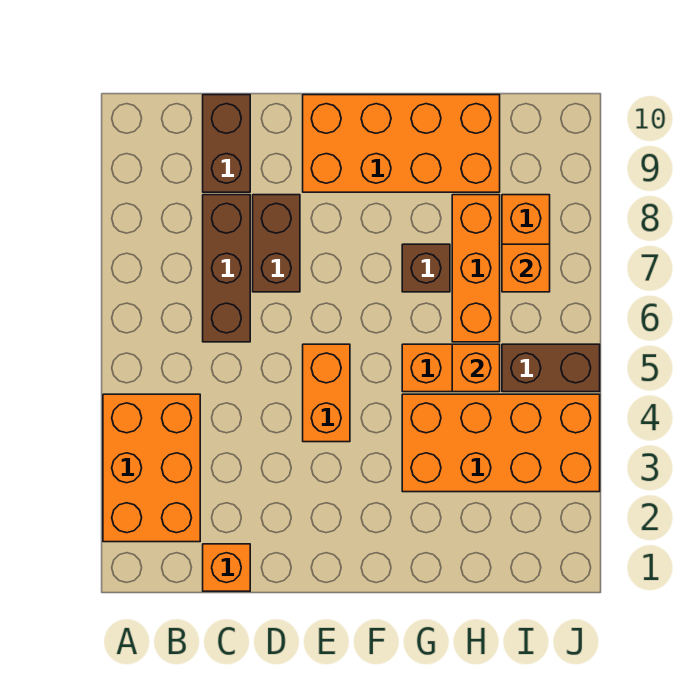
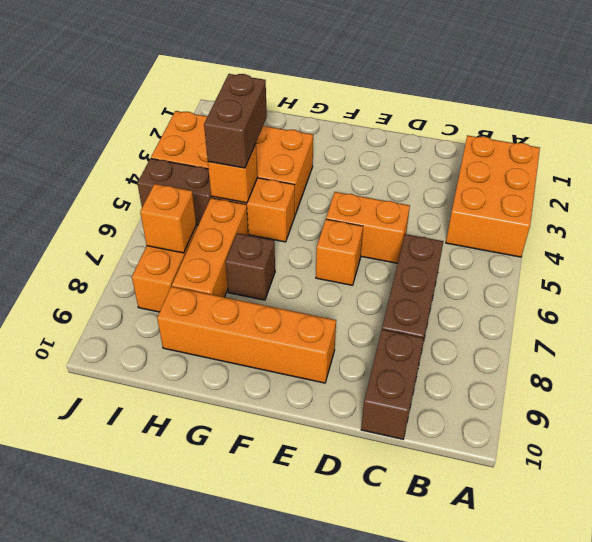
orange 1x1 brick [203,544,250,591] -> orange 1x1 brick moved to [316,219,363,285]
brown 1x2 brick [253,195,300,292] -> brown 1x2 brick moved to [204,74,267,168]
orange 1x2 brick [303,344,350,442] -> orange 1x2 brick turned to [326,192,410,263]
orange 2x4 brick [303,95,500,192] -> orange 1x4 brick [157,286,336,383]

